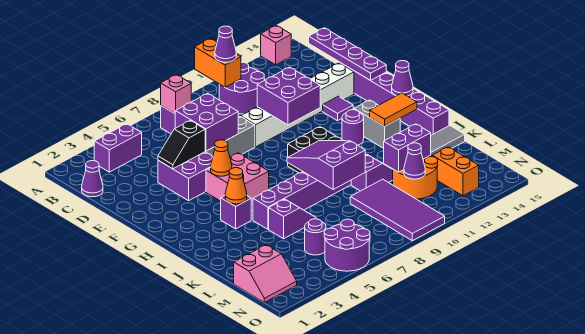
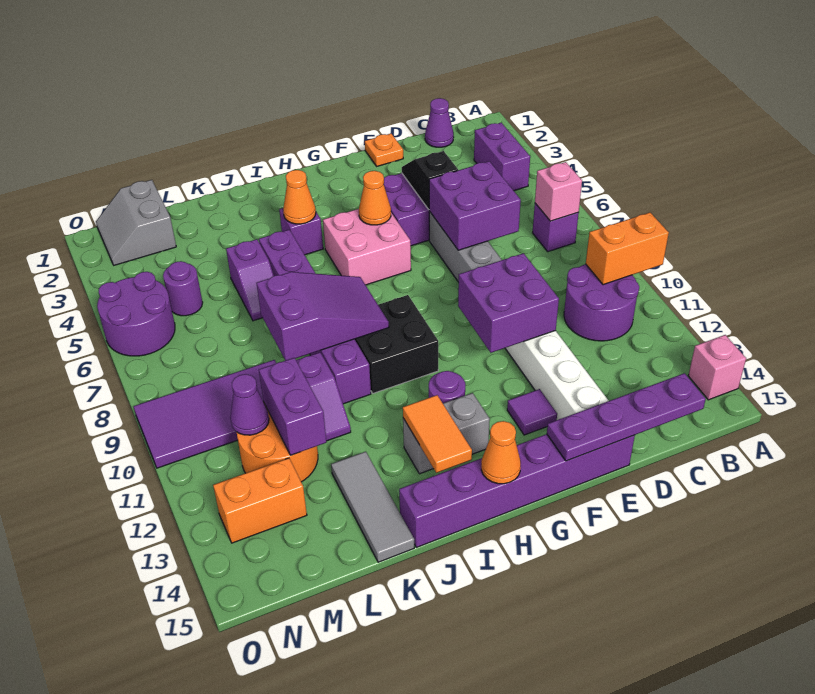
purple 1x1 cone [215,26,236,62] -> none
none -> orange 1x1 plate [365,134,403,166]
purple 1x1 cone [392,61,413,96] -> orange 1x1 cone [481,421,521,484]
pink 2x2 slope [234,245,297,302] -> grey 2x2 slope [96,180,176,265]

